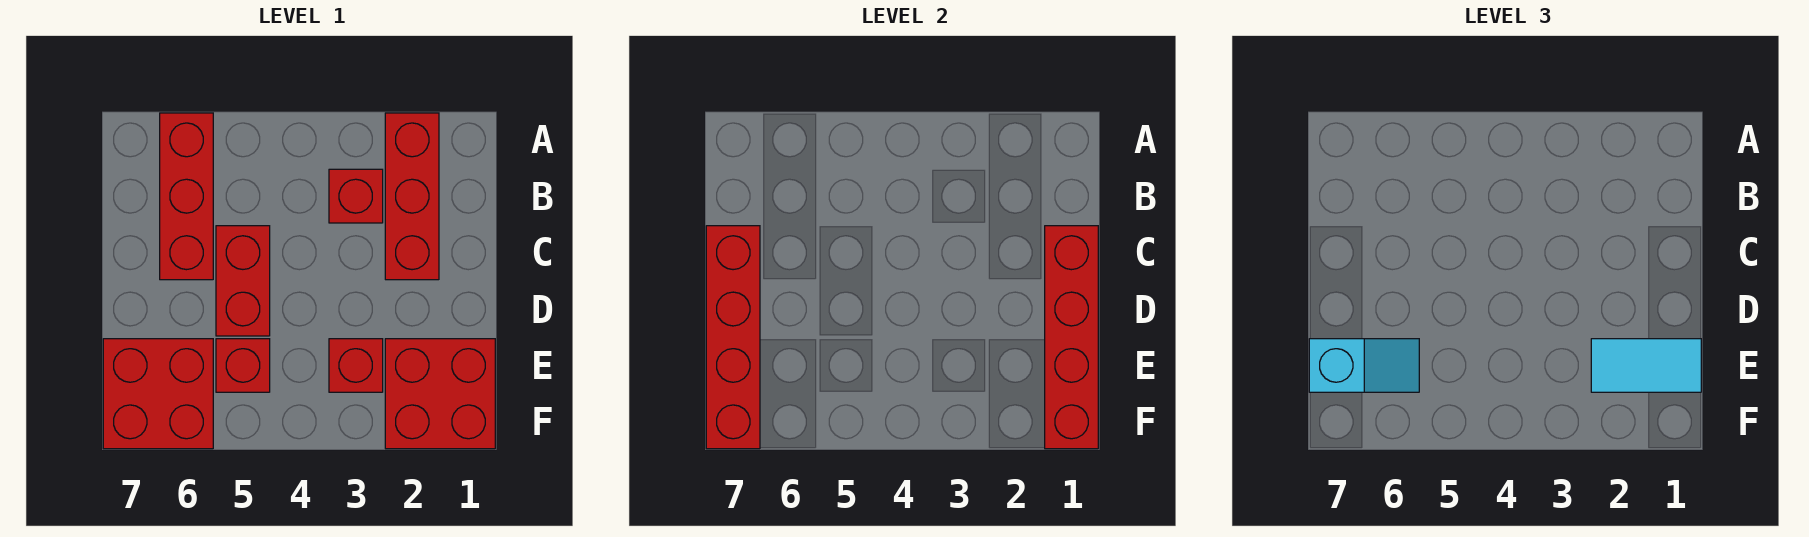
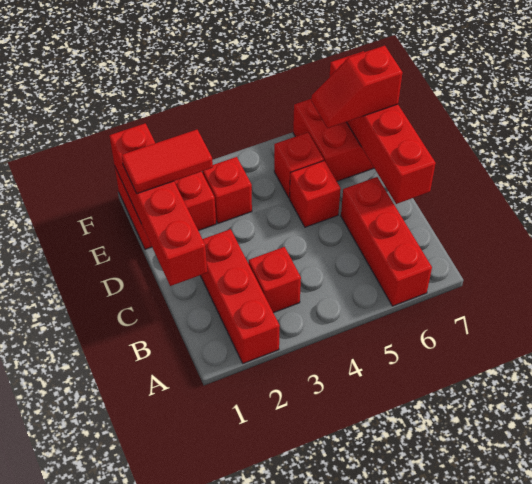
red 1x2 brick [216,226,270,336] -> red 1x1 brick [290,161,341,227]
cyan 1x2 tile [1591,339,1701,392] -> red 1x2 tile [122,130,213,194]
cyan 1x2 slope [1309,339,1419,392] -> red 1x2 slope [311,46,402,128]

